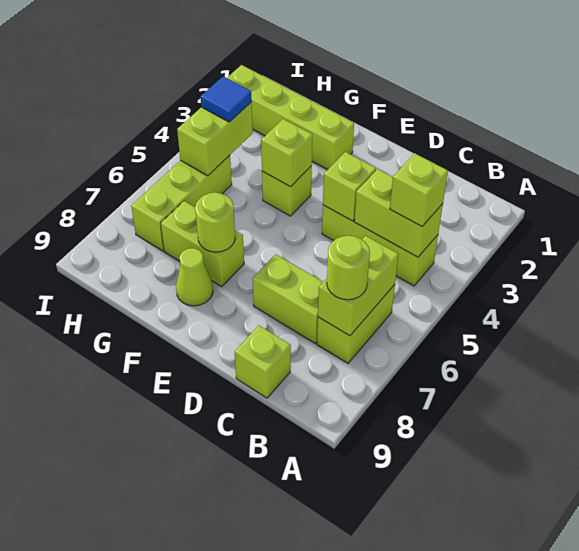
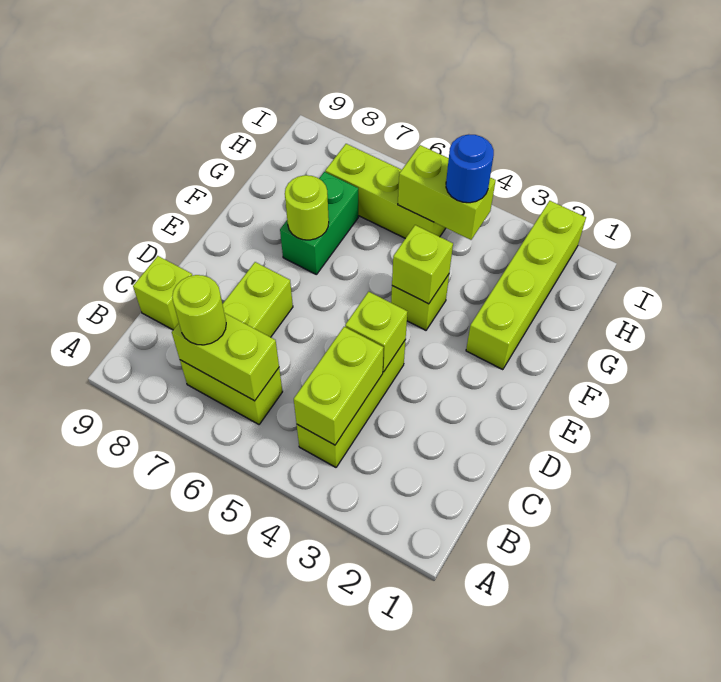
lime 1x1 brick [390,153,448,226] -> none
lime 1x2 brick [161,201,244,286] -> green 1x2 brick [280,172,358,274]
lime 1x1 cone [176,248,213,306] -> none
blue 1x1 tile [200,76,252,122] -> blue 1x1 round brick [446,134,494,203]

